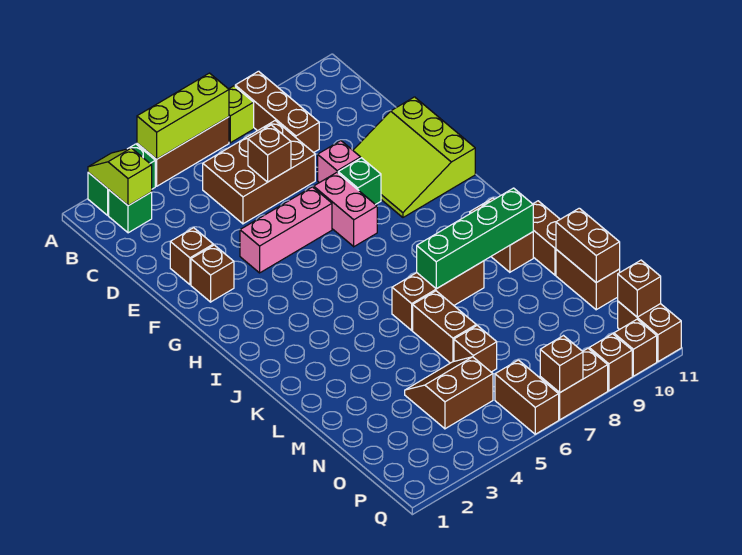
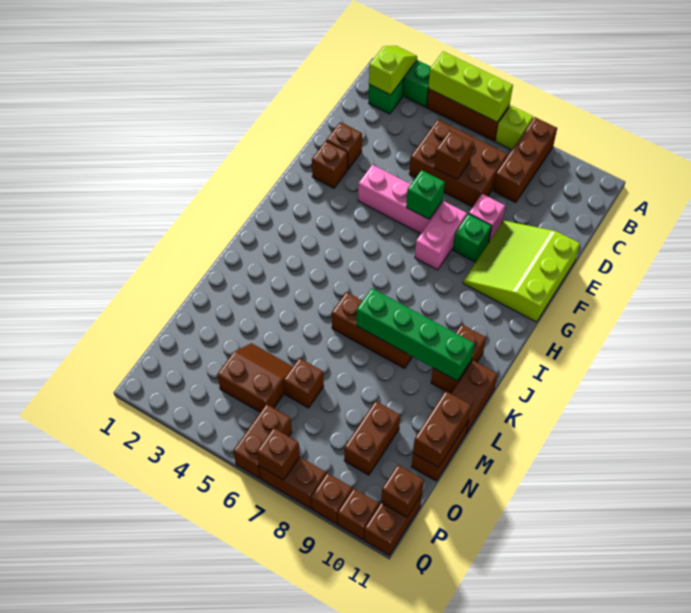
none -> green 1x1 brick [406,170,445,219]
brown 1x2 brick [413,291,476,363] -> brown 1x2 brick moved to [344,401,400,475]

